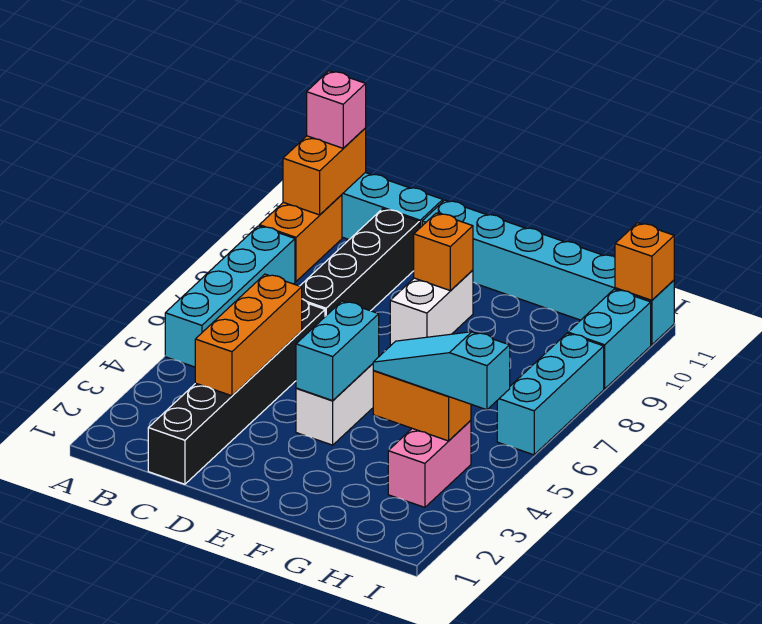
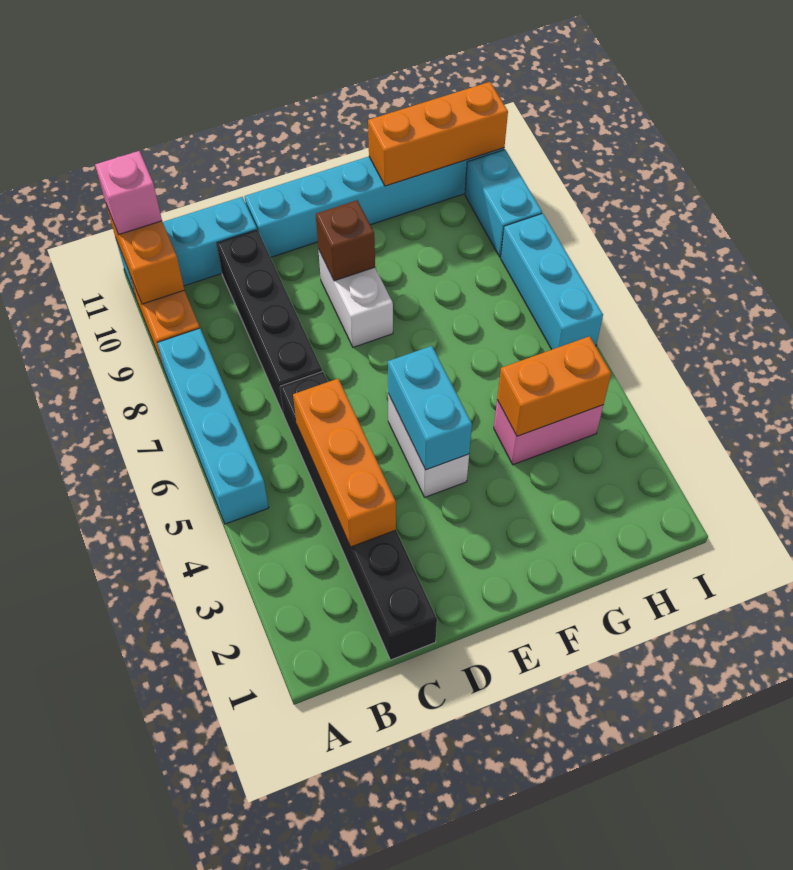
orange 1x1 brick [414,213,473,290] -> brown 1x1 brick [316,200,375,281]
cyan 1x3 slope [373,332,510,410] -> none
pink 1x2 brick [388,420,471,507] -> pink 1x2 brick turned to [494,400,603,465]
orange 1x1 brick [615,223,674,300] -> orange 1x3 brick [368,82,508,186]

